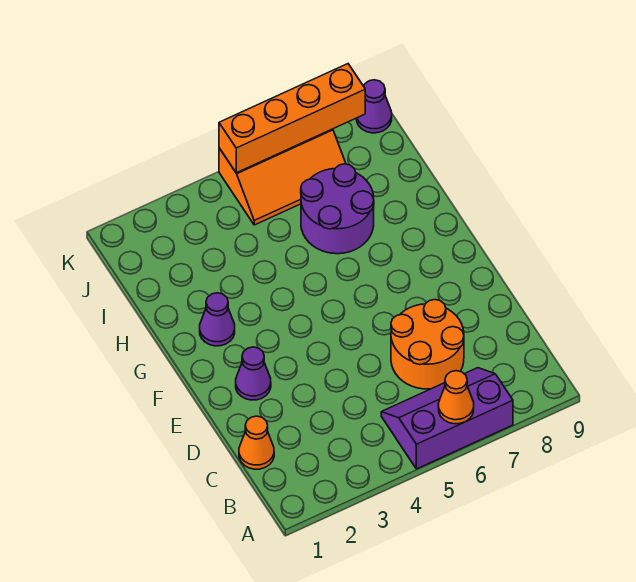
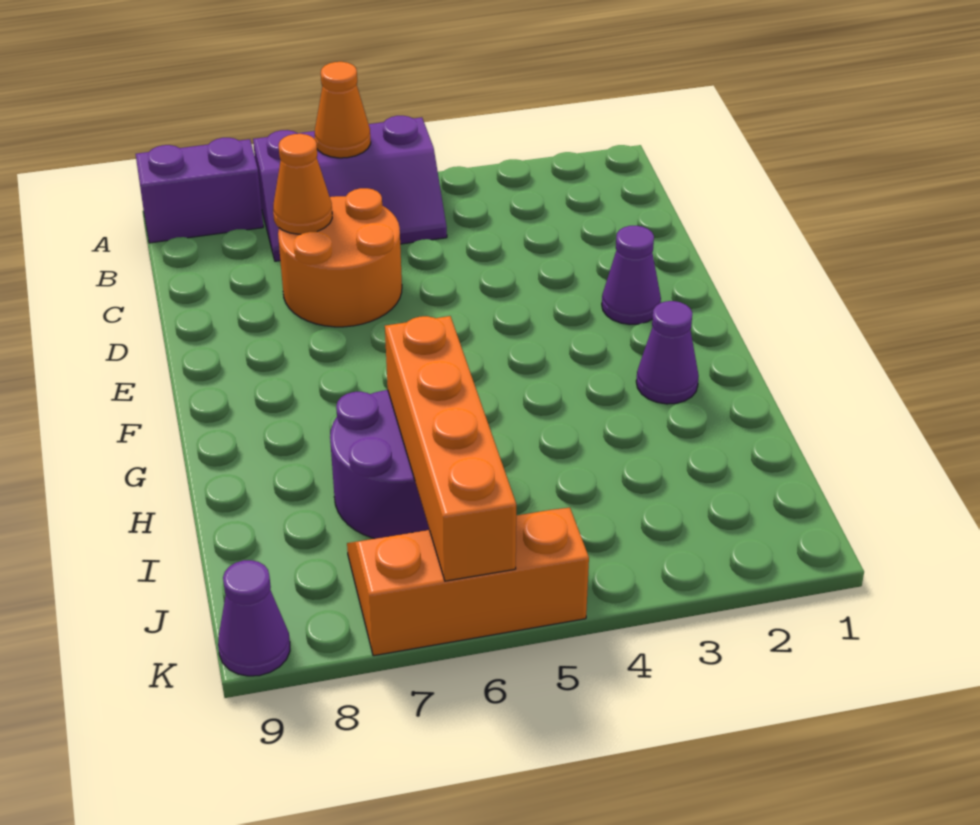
none -> purple 1x2 brick [136,138,263,243]
orange 1x1 cone [239,416,274,469] -> orange 1x1 cone moved to [273,134,332,234]
orange 1x4 brick [219,64,365,173] -> orange 1x4 brick turned to [385,316,516,581]

